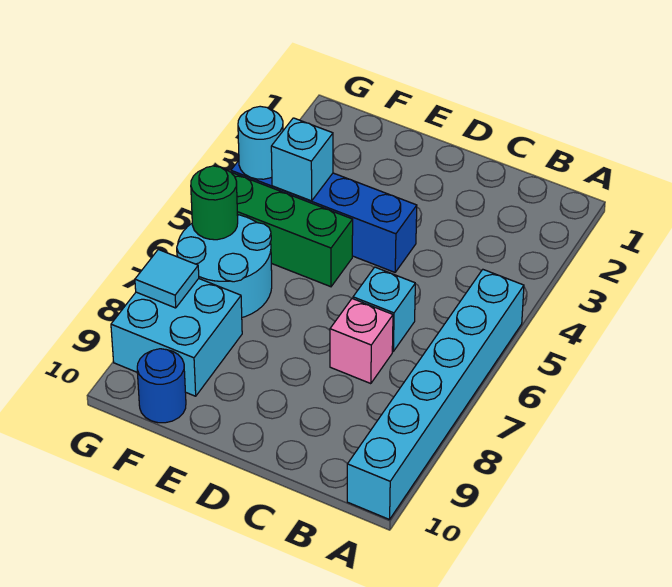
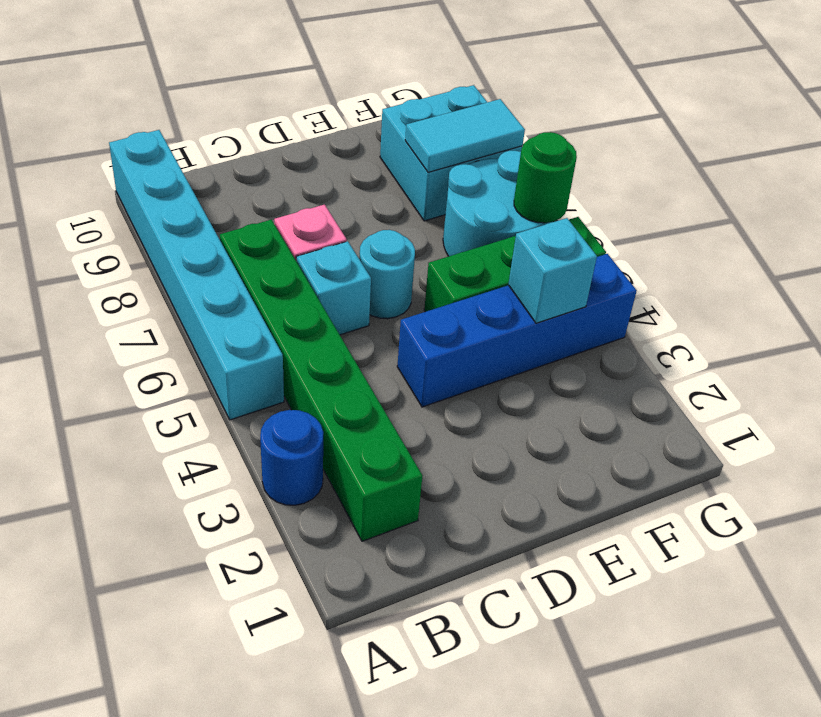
none -> green 1x6 brick [220,220,422,541]
blue 1x1 round brick [137,349,186,423] -> blue 1x1 round brick moved to [260,410,323,505]
cyan 1x1 round brick [238,106,283,179] -> cyan 1x1 round brick moved to [359,230,415,319]
cyan 1x1 tile [135,249,199,308] -> cyan 1x2 tile [405,99,525,172]

